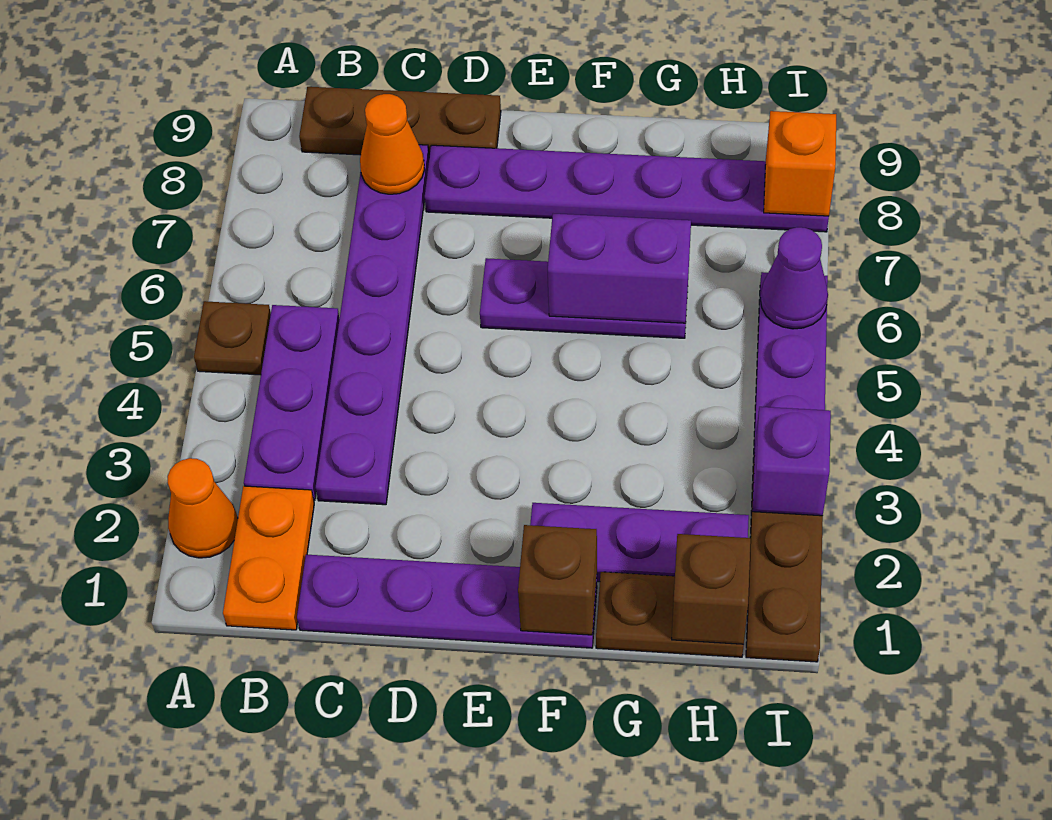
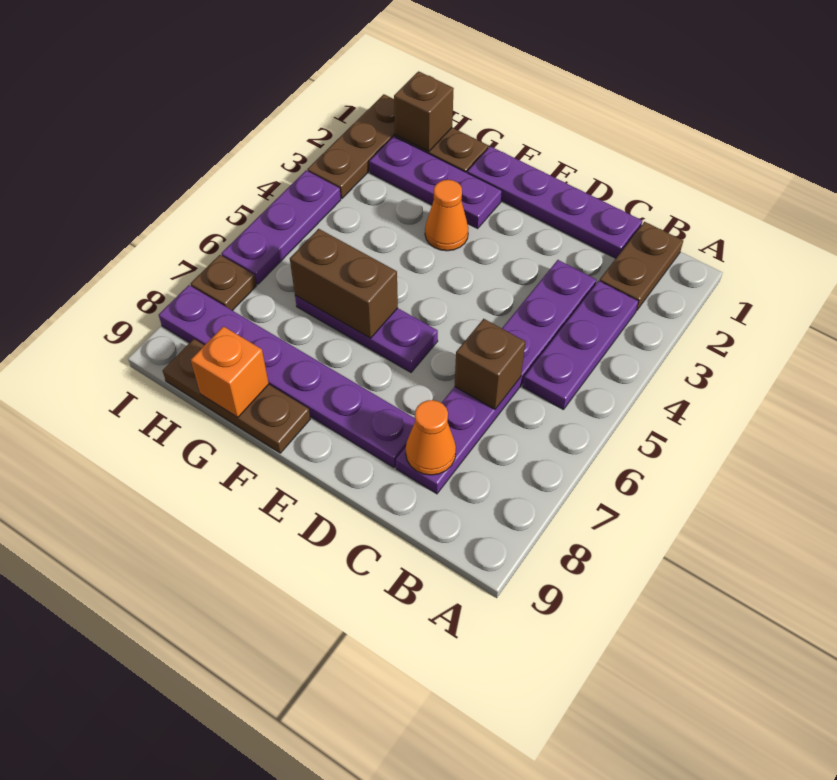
orange 1x1 cone [168,458,238,558] -> orange 1x1 cone moved to [425,180,468,251]
brown 1x1 plate [194,301,271,375] -> brown 1x1 plate moved to [191,255,256,311]
orange 1x2 plate [223,486,314,630] -> brown 1x2 plate [600,222,683,311]
brown 1x3 plate [299,87,501,157] -> brown 1x3 plate moved to [163,339,310,453]
brown 1x1 brick [518,525,597,635] -> brown 1x1 brick moved to [455,319,526,409]
purple 1x2 brick [548,214,691,323] -> brown 1x2 brick [290,229,398,338]
purple 1x1 brick [752,407,831,516] -> none
purple 1x1 cone [760,227,828,329] -> none
orange 1x1 brick [764,111,836,216] -> orange 1x1 brick moved to [191,326,269,417]

